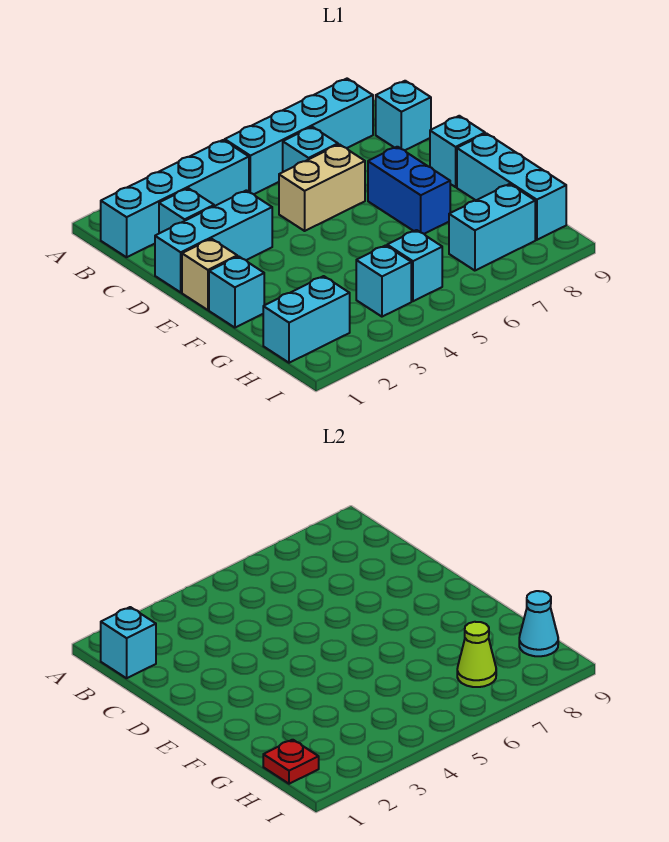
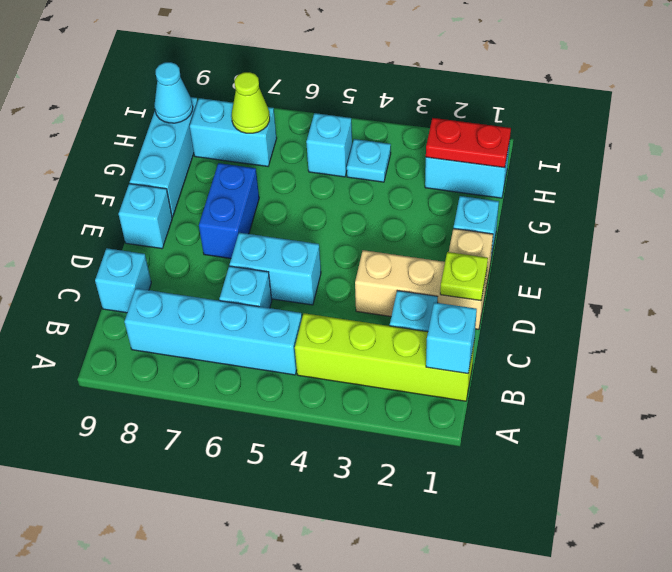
cyan 1x4 brick [101,140,249,257] -> lime 1x4 brick [295,313,474,401]
cyan 1x3 brick [155,190,272,292] -> tan 1x3 brick [355,250,487,329]
none -> lime 1x1 plate [440,252,488,301]
tan 1x2 brick [279,144,365,231] -> cyan 1x2 brick [230,233,321,305]
red 1x1 plate [263,740,319,784] -> red 1x2 plate [426,118,511,168]
cyan 1x1 brick [356,245,411,317] -> cyan 1x1 plate [347,139,391,182]

